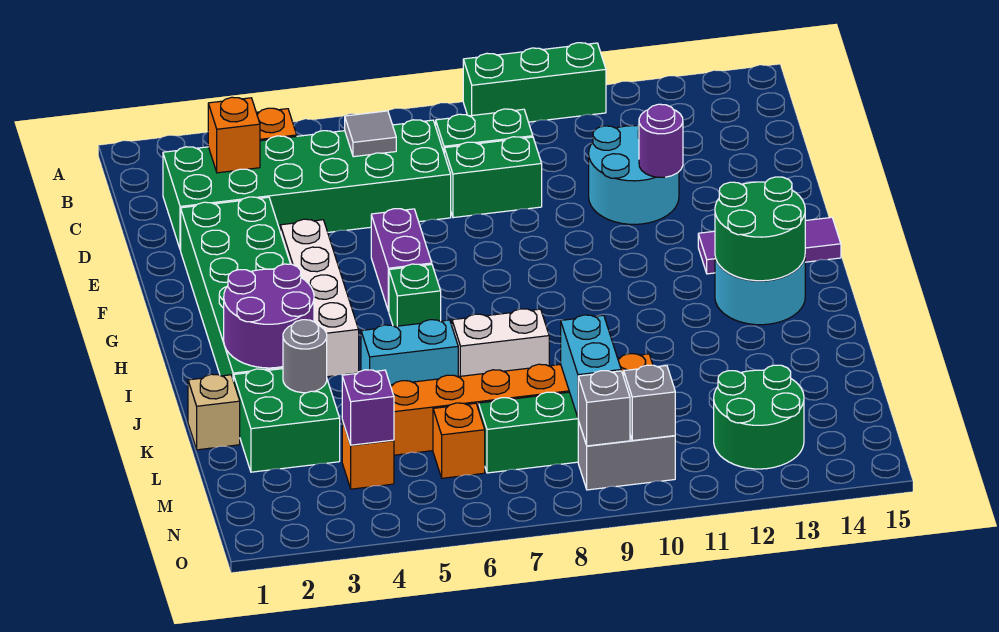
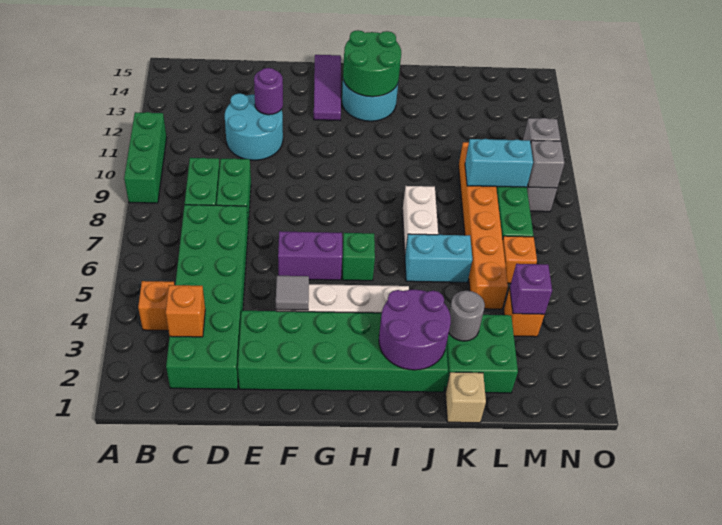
grey 1x1 tile [345,111,396,157] -> grey 1x1 tile moved to [276,276,309,310]
cyan 1x2 brick [361,320,458,385] -> cyan 1x2 brick turned to [405,234,472,282]
green 2x2 round brick [714,365,804,469] -> none

